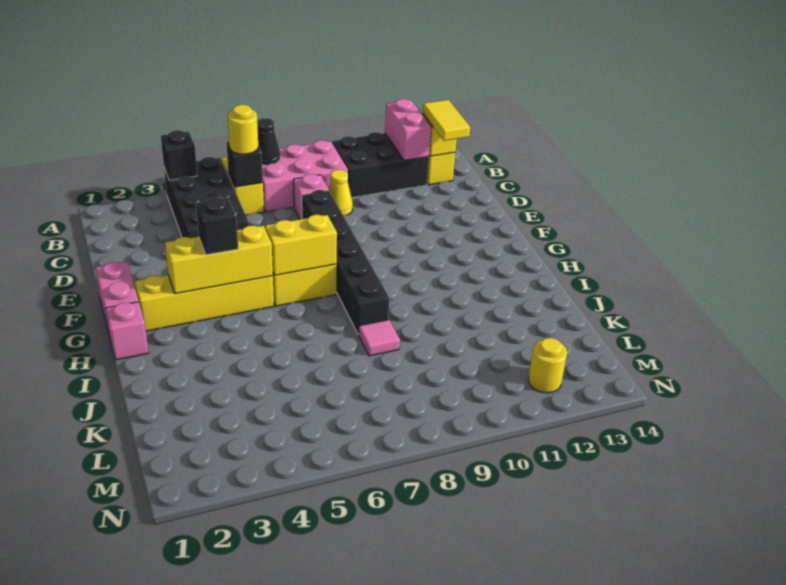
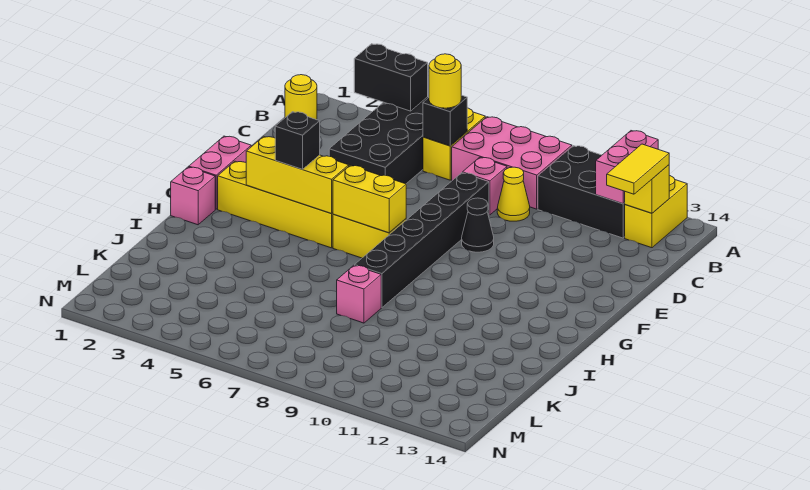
black 1x1 brick [161,130,197,180] -> black 1x2 brick [354,44,428,111]
black 1x1 cone [257,118,280,165] -> black 1x1 cone moved to [462,198,494,252]
pink 1x1 tile [358,320,400,356] -> pink 1x1 brick [337,265,381,323]
yellow 1x1 round brick [528,338,567,393] -> yellow 1x1 round brick moved to [285,75,317,120]

